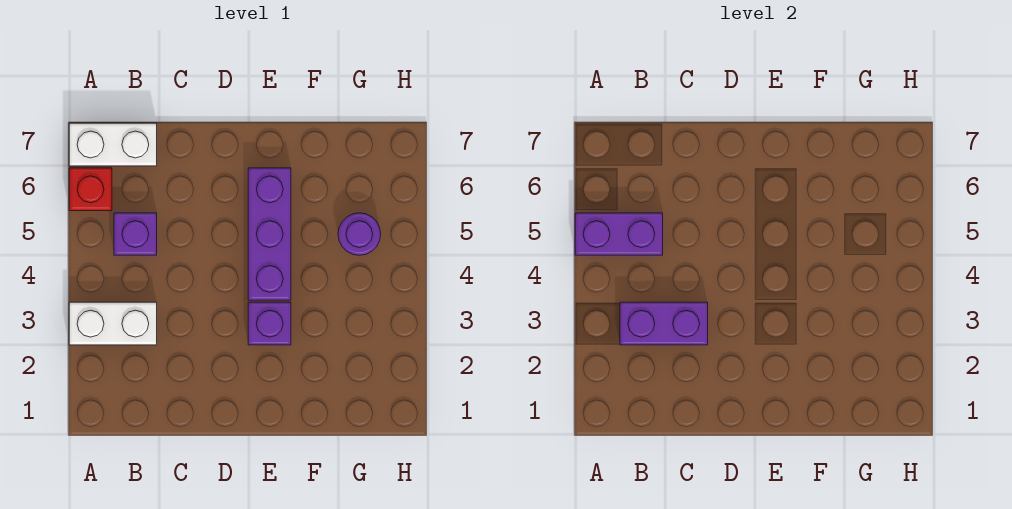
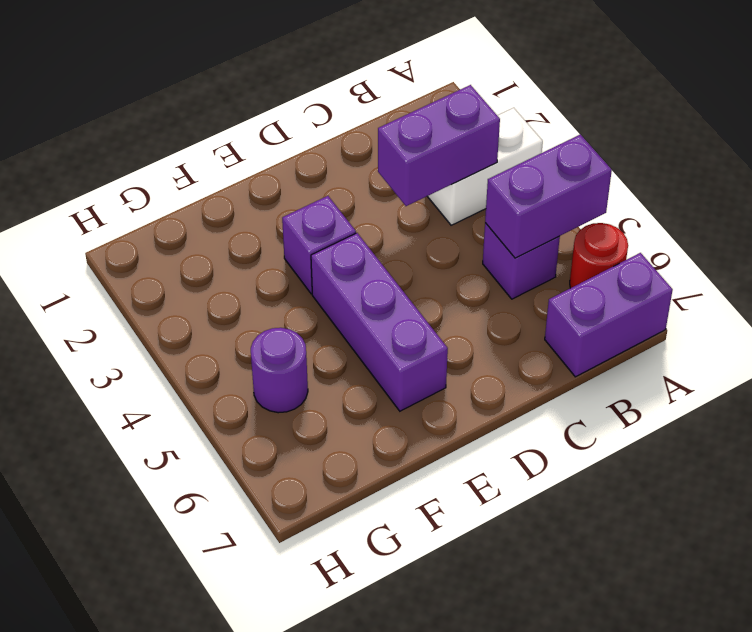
red 1x1 brick [69,168,112,211] -> red 1x1 round brick [570,223,628,288]
white 1x2 brick [69,123,157,166] -> purple 1x2 brick [545,253,673,377]

